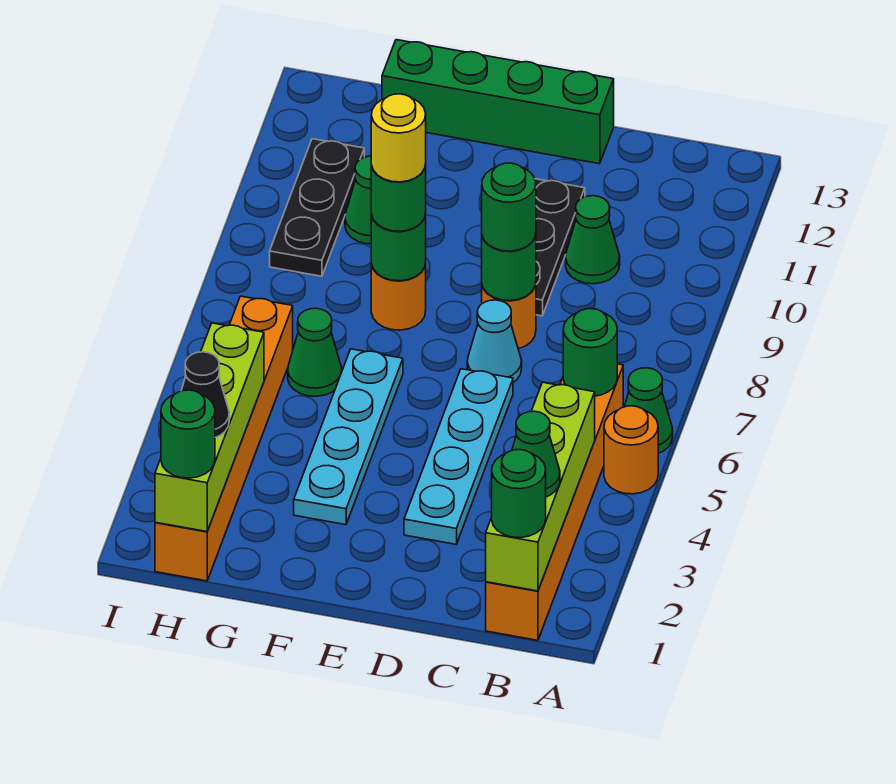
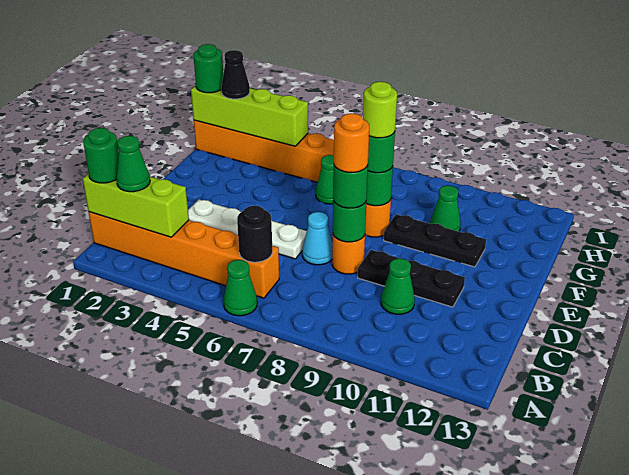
orange 1x1 round brick [604,406,658,494] -> orange 1x1 round brick moved to [334,113,369,172]
lime 1x4 brick [486,382,595,591] -> lime 1x3 brick [83,174,189,237]
green 1x1 round brick [563,309,617,396] -> black 1x1 round brick [237,206,272,262]
cyan 1x4 plate [404,369,513,544] -> white 1x4 plate [188,200,307,259]
green 1x4 brick [382,40,614,164] -> none
cyan 1x4 plate [294,349,403,525] -> none
yellow 1x1 round brick [371,94,426,182] -> lime 1x1 round brick [363,82,397,138]
black 1x3 plate [270,139,364,276] -> black 1x3 plate moved to [384,214,486,267]

